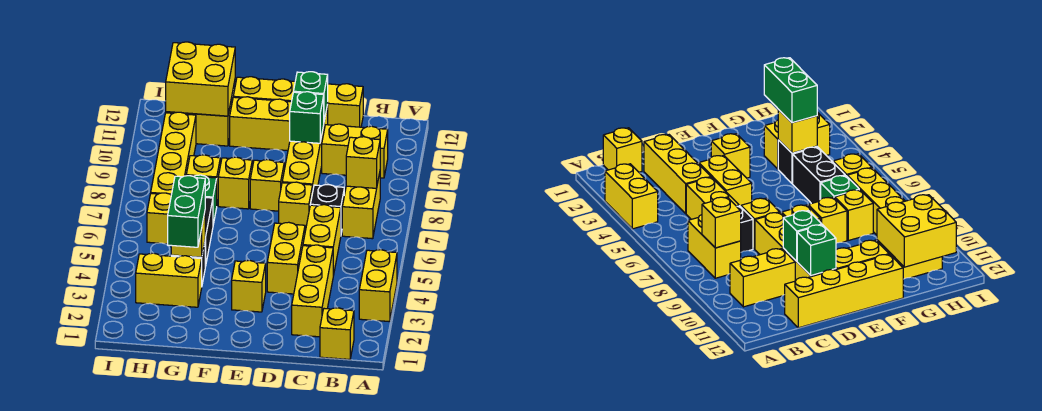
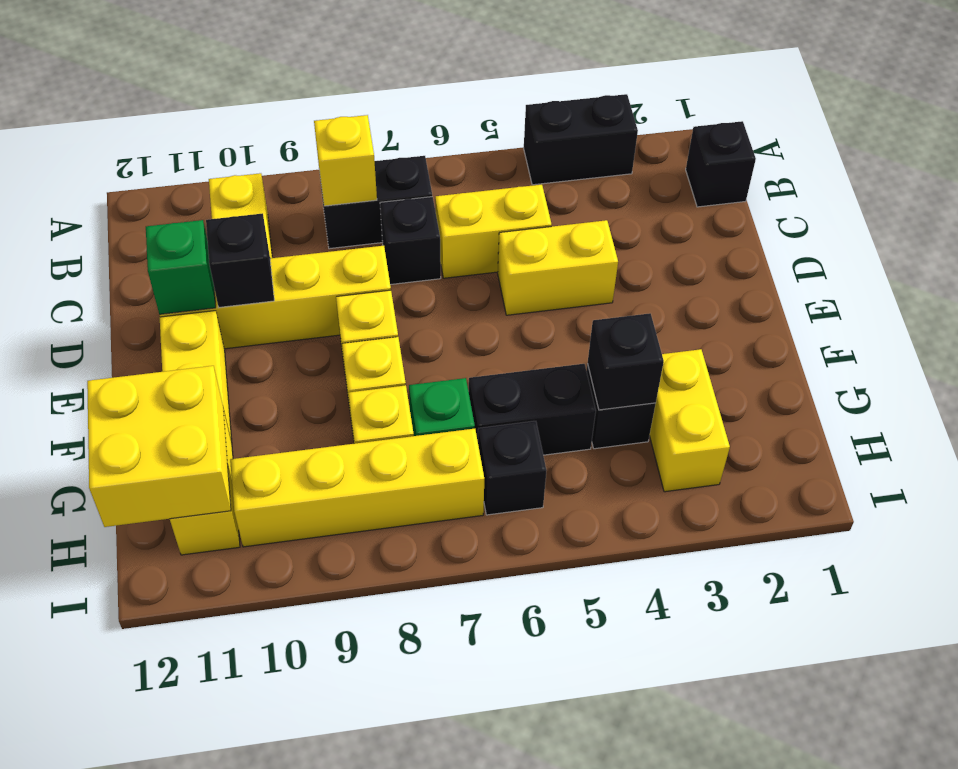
yellow 1x2 brick [359,250,397,322] -> black 1x2 brick [524,94,638,185]
yellow 1x1 brick [320,308,354,359] -> black 1x1 brick [686,121,756,207]
yellow 1x2 brick [342,173,380,239] -> black 1x2 brick [320,156,432,249]
yellow 1x3 brick [292,245,333,337] -> none
yellow 1x4 brick [233,77,363,127] -> none
yellow 1x1 brick [279,182,313,231] -> none
green 1x1 brick [290,92,324,143] -> black 1x1 brick [206,213,274,307]
yellow 1x1 brick [232,260,266,312] -> none
green 1x2 brick [168,176,205,247] -> none
yellow 1x1 brick [171,213,205,257] -> black 1x1 brick [588,313,664,410]
yellow 1x1 brick [147,193,171,244] -> black 1x1 brick [478,421,546,515]

